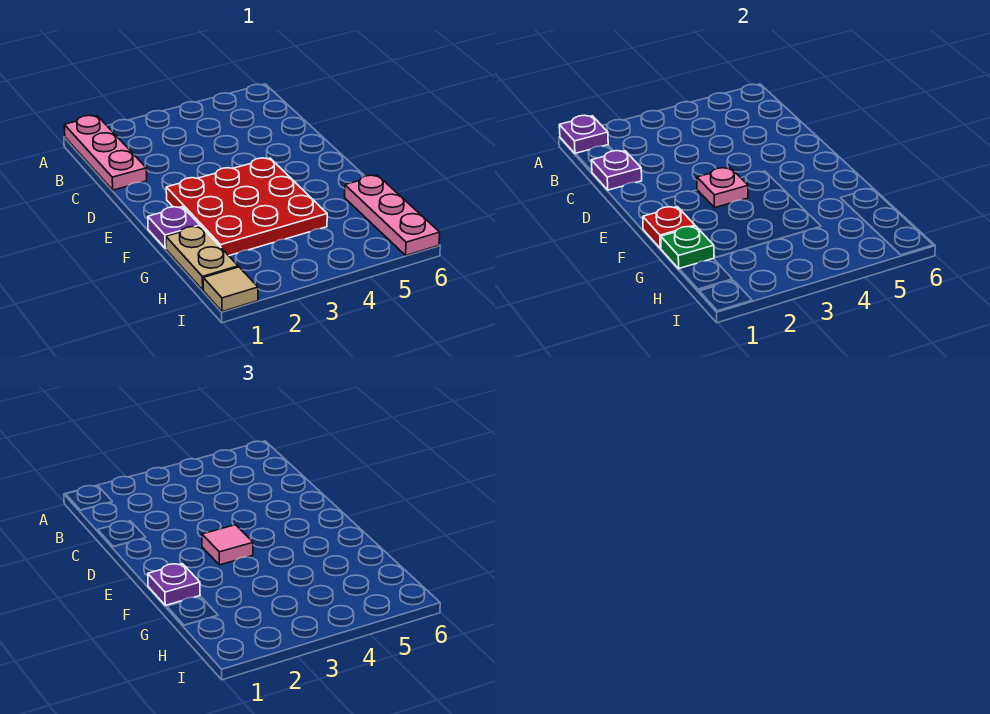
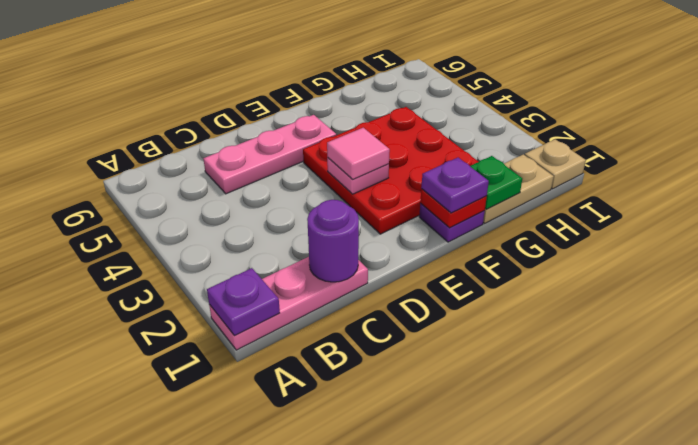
purple 1x1 plate [591,151,642,190] -> purple 1x1 round brick [307,200,359,282]
pink 1x3 plate [345,175,440,255] -> pink 1x3 plate moved to [203,115,336,194]
tan 1x1 tile [203,267,258,312] -> tan 1x1 plate [525,139,586,189]

